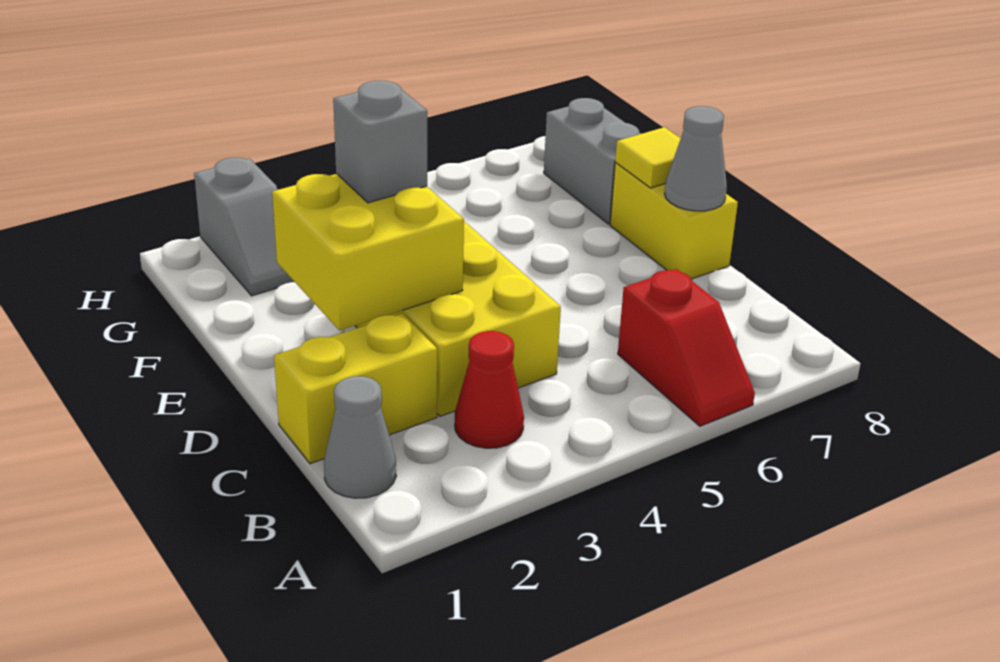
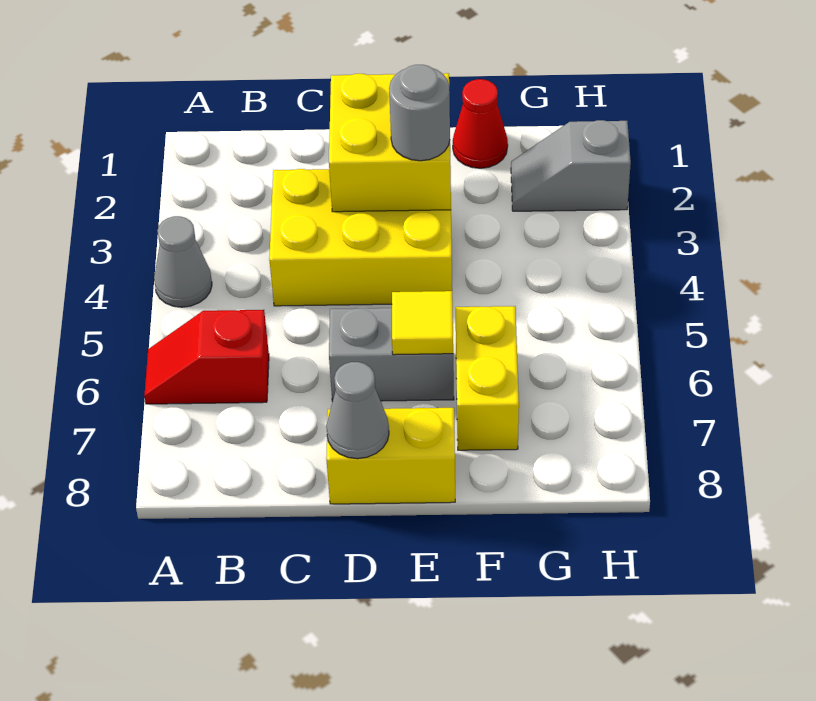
grey 1x1 cone [324,376,396,498] -> grey 1x1 cone moved to [154,216,212,307]
red 1x1 cone [455,331,524,448] -> red 1x1 cone moved to [453,79,508,168]
yellow 1x2 brick [274,313,437,464] -> yellow 1x2 brick moved to [456,306,519,450]
grey 1x1 brick [333,81,427,203] -> grey 1x1 round brick [389,65,450,161]
yellow 1x1 tile [615,127,681,188] -> yellow 1x1 tile moved to [392,291,453,355]
grey 1x2 brick [544,98,641,224] -> grey 1x2 brick moved to [329,308,454,401]

